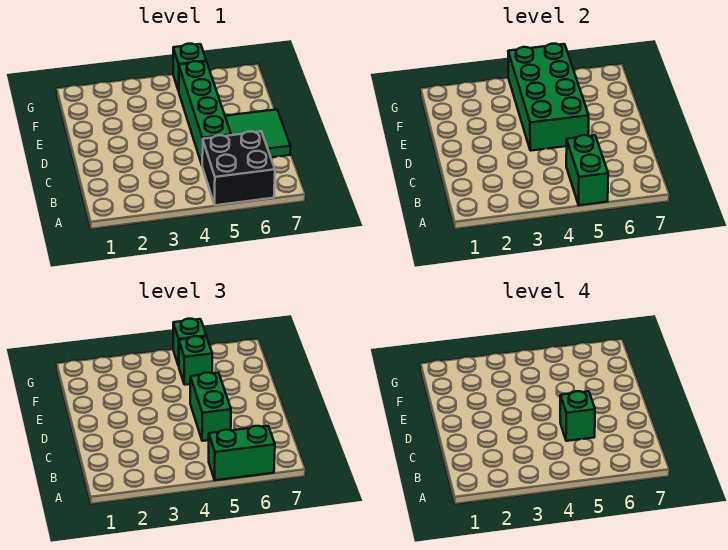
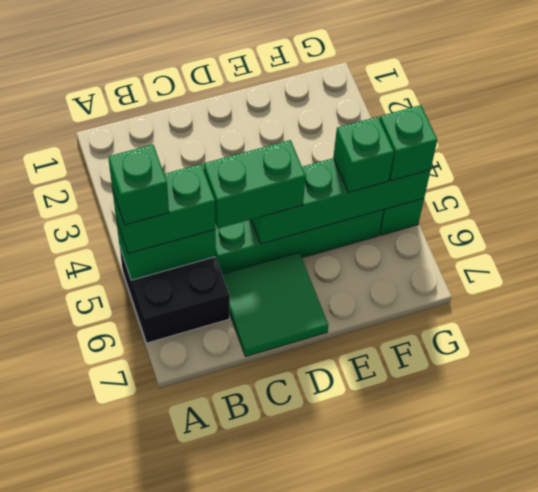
green 1x2 brick [209,426,275,480] -> green 1x2 brick turned to [112,164,215,254]
green 1x1 brick [560,391,595,441] -> green 1x1 brick moved to [108,145,169,225]
green 2x4 brick [508,44,589,151] -> green 1x4 brick [251,158,431,244]

